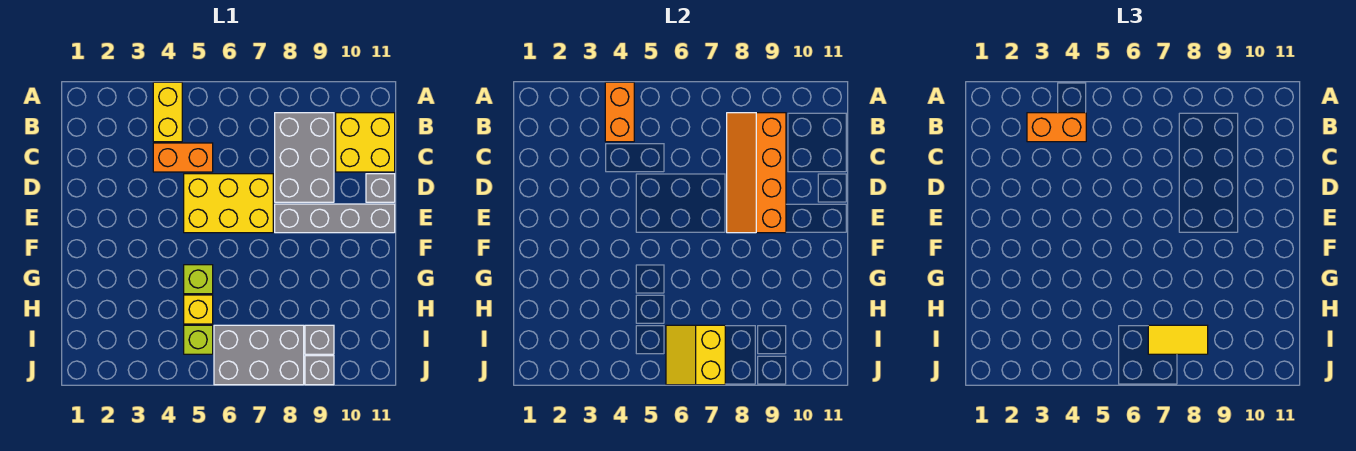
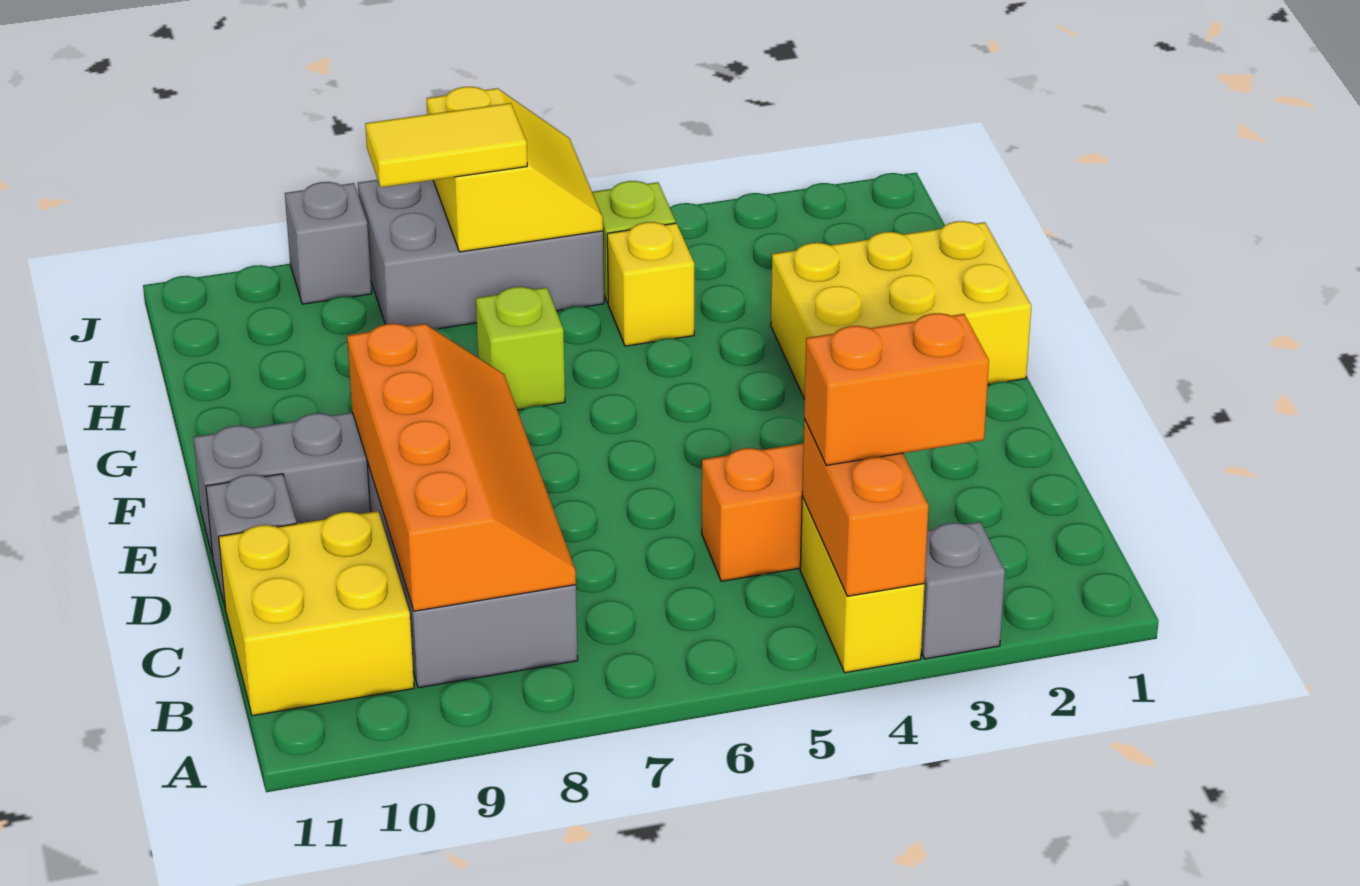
yellow 2x3 brick [184,174,273,233] -> yellow 2x3 brick moved to [771,221,1031,399]
lime 1x1 brick [184,265,213,294] -> lime 1x1 brick moved to [476,287,565,410]
grey 1x1 brick [305,325,334,354] -> grey 1x1 brick moved to [921,522,1005,659]

